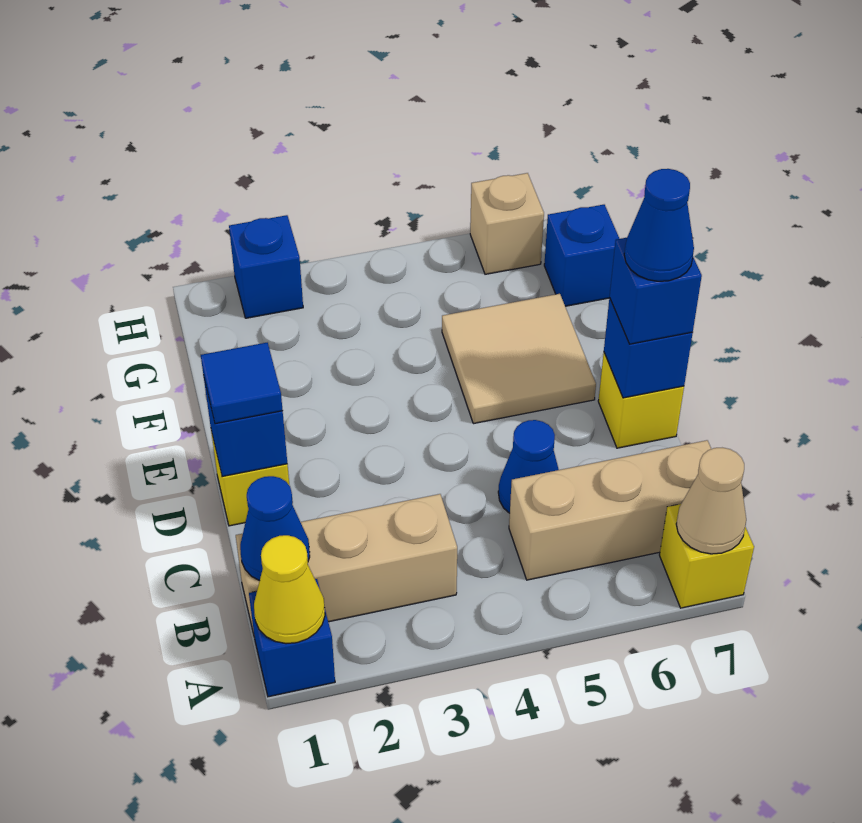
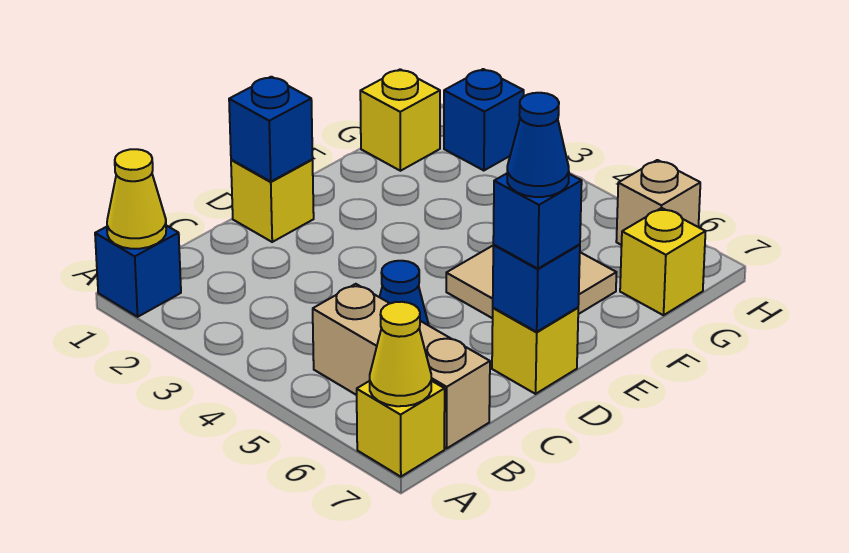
tan 1x1 cone [676,448,746,554] -> yellow 1x1 cone [370,302,431,406]
tan 1x3 brick [236,494,457,634] -> none
blue 1x1 cone [240,476,310,581] -> none
blue 1x1 tile [201,343,283,424] -> none
none -> yellow 1x1 brick [360,69,440,171]
blue 1x1 brick [544,205,619,306] -> yellow 1x1 brick [620,208,706,315]

